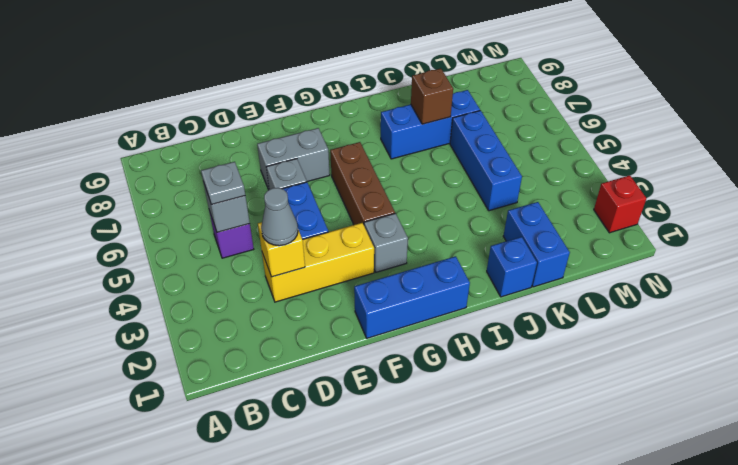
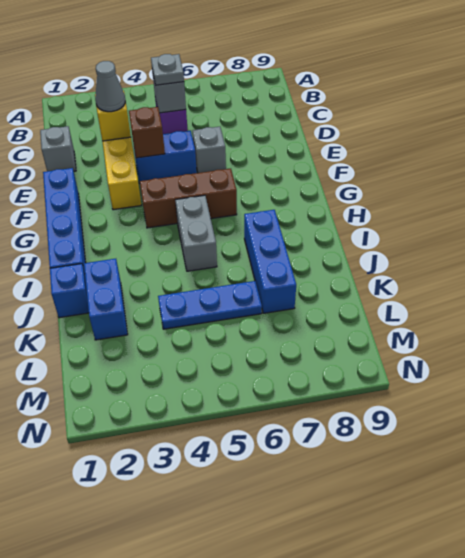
grey 1x2 brick [257,128,330,190] -> grey 1x2 brick moved to [175,195,217,271]
blue 1x3 brick [354,256,470,338] -> blue 1x4 brick [43,168,86,272]
grey 1x1 brick [364,213,408,272] -> grey 1x1 brick moved to [40,126,76,171]
brown 1x1 brick [411,68,453,124] -> brown 1x1 brick moved to [129,107,165,158]
blue 1x2 brick [503,202,570,287] -> blue 1x2 brick turned to [84,259,128,340]
blue 1x3 brick [450,111,522,211] -> blue 1x3 plate [158,281,262,329]
red 1x1 brick [594,175,646,233] -> none

